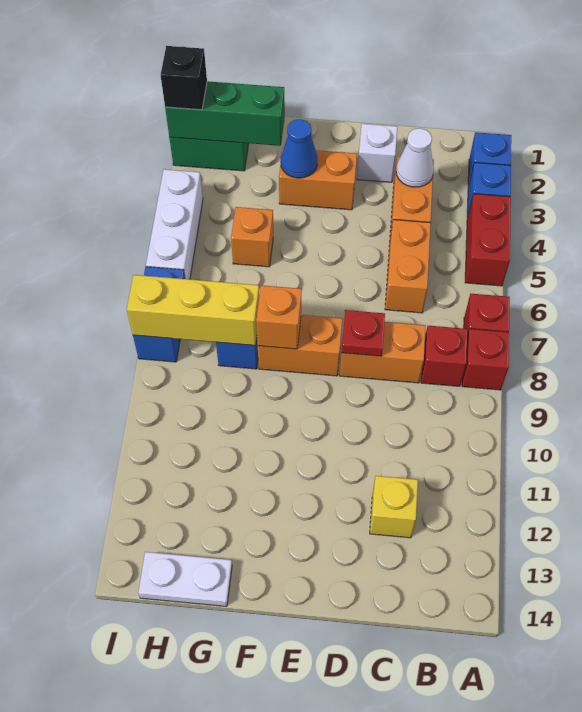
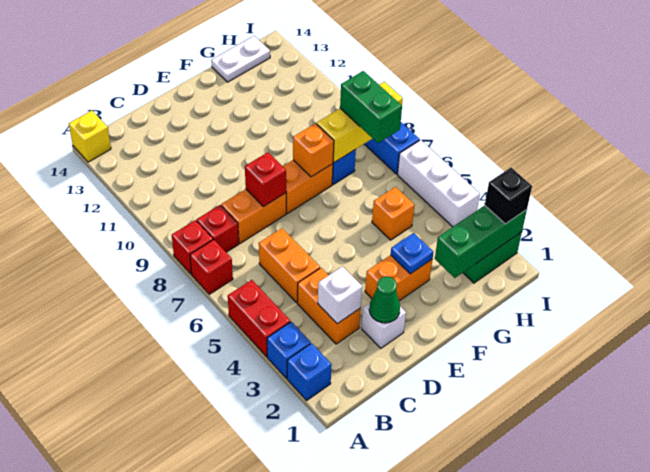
white 1x1 cone [396,128,434,187] -> white 1x1 brick [318,266,362,324]
yellow 1x1 brick [370,476,418,538] -> yellow 1x1 brick moved to [69,111,111,162]
none -> green 1x1 cone [369,277,400,323]
red 1x1 plate [342,310,385,356] -> red 1x1 brick [245,152,286,207]
blue 1x1 cone [281,119,317,178] -> blue 1x1 plate [391,233,433,274]
none -> green 1x2 brick [340,71,402,143]

